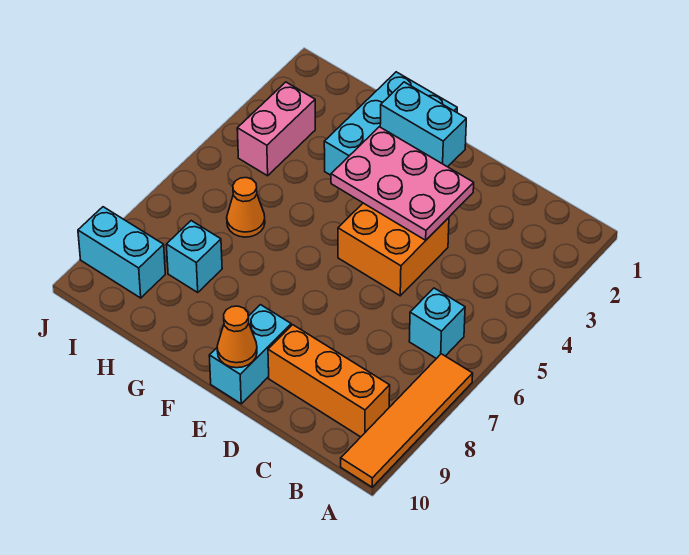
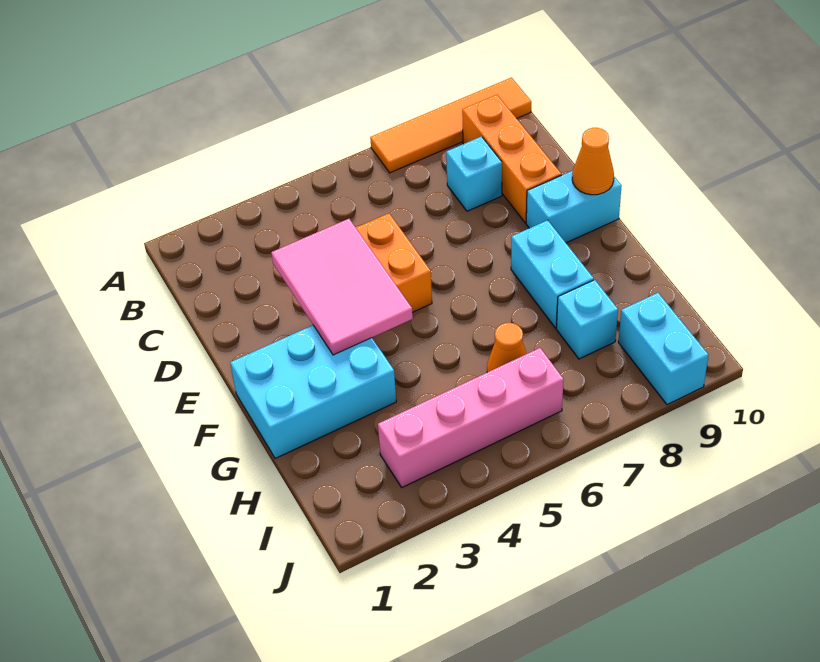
cyan 1x1 brick [409,288,465,359] -> cyan 1x1 brick moved to [446,136,502,211]
pink 2x3 plate [331,127,474,240] -> pink 2x3 tile [271,219,413,355]
cyan 1x2 brick [380,82,466,167] -> cyan 1x2 brick moved to [511,220,594,328]
pink 1x2 brick [237,82,315,176] -> pink 1x4 brick [378,348,564,487]

